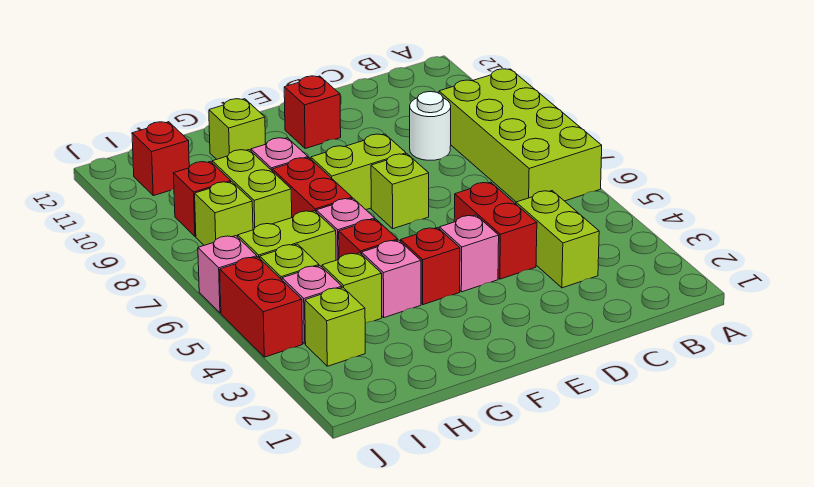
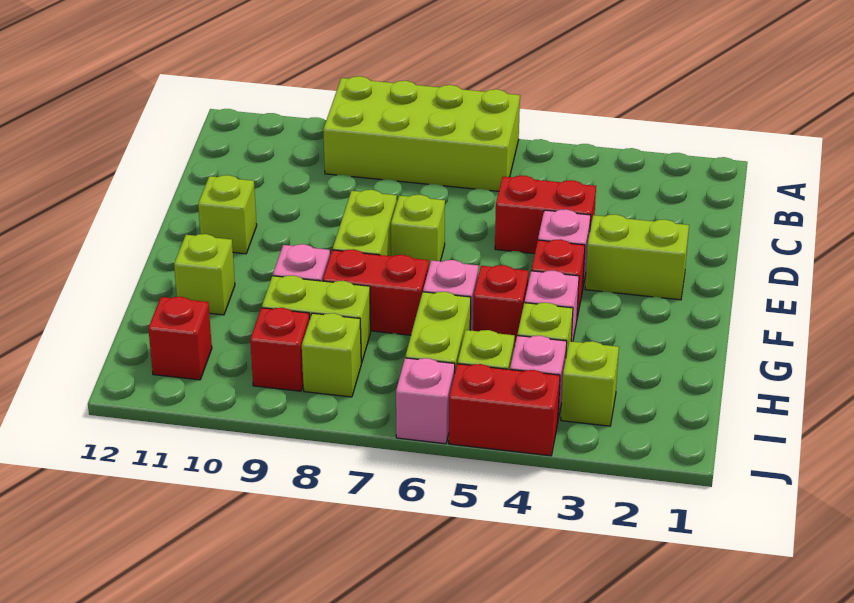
lime 1x2 brick [516,191,599,288] -> lime 1x2 brick moved to [585,214,689,300]
white 1x1 round brick [410,92,451,160] -> none
red 1x1 brick [284,76,341,149] -> lime 1x1 brick [198,175,257,254]

